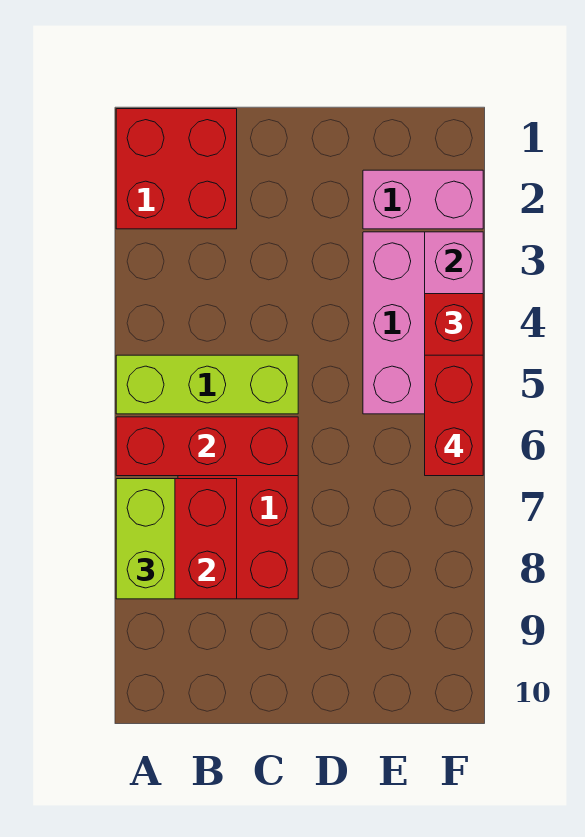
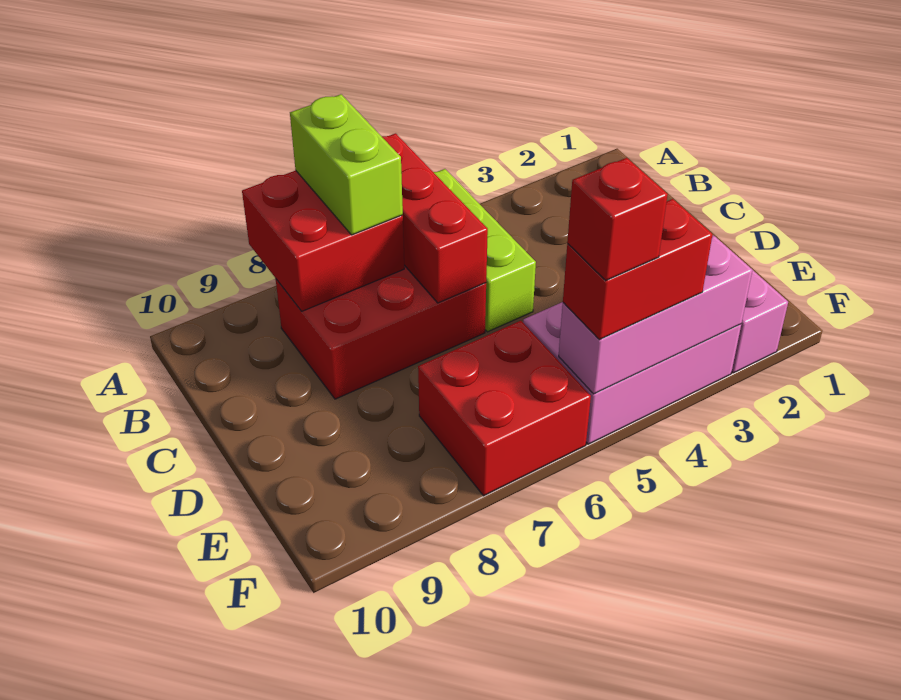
red 2x2 brick [116,109,237,229] -> red 2x2 brick moved to [418,321,591,496]
lime 1x2 brick [116,479,175,599] -> lime 1x2 brick turned to [290,94,403,235]
red 1x2 brick [425,355,483,476] -> red 1x1 brick [567,158,668,280]

